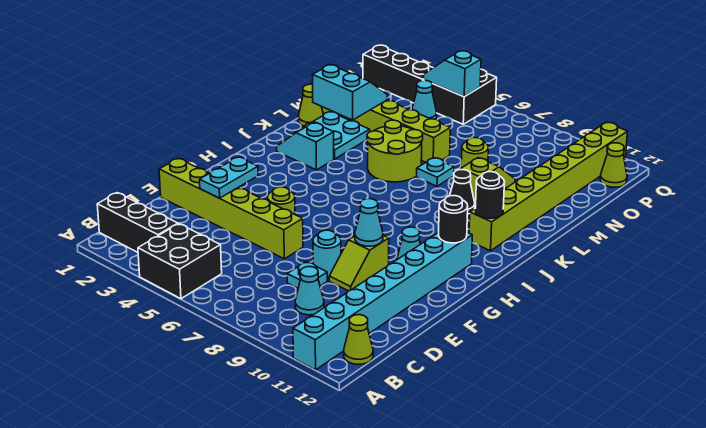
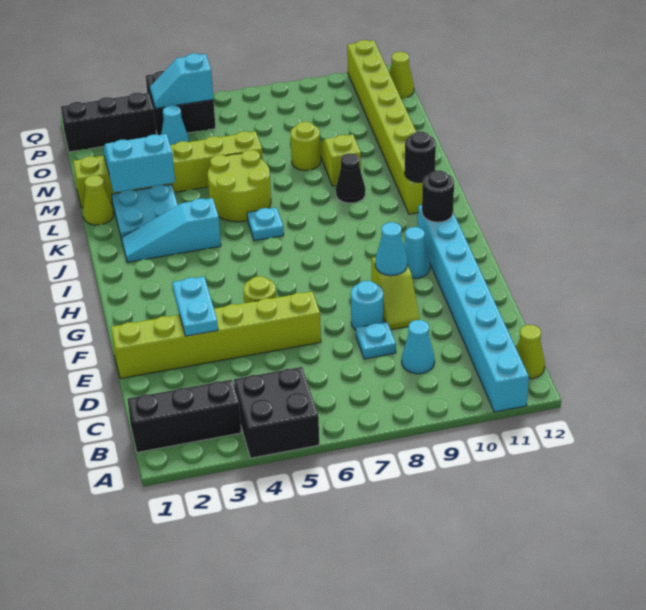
cyan 1x2 slope [277,123,334,170] -> cyan 1x3 slope [122,198,221,262]
cyan 1x1 plate [417,158,454,186] -> cyan 1x1 plate moved to [247,207,284,241]

